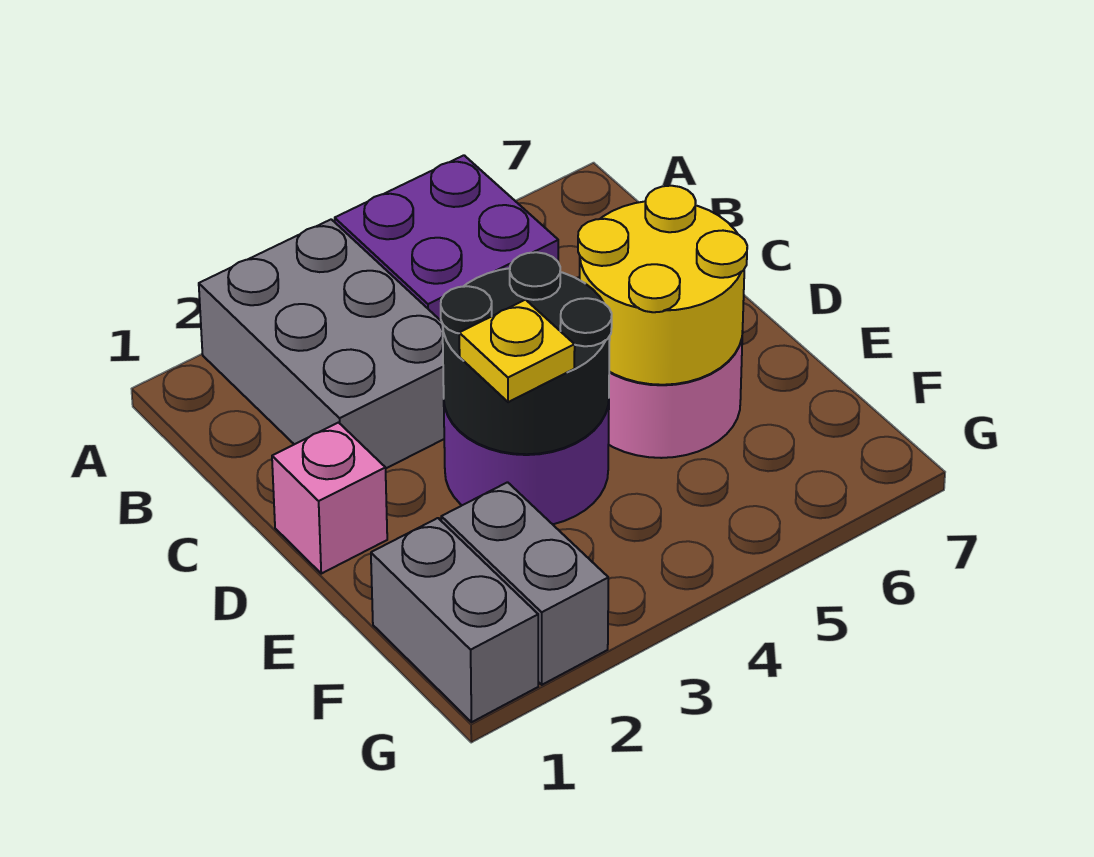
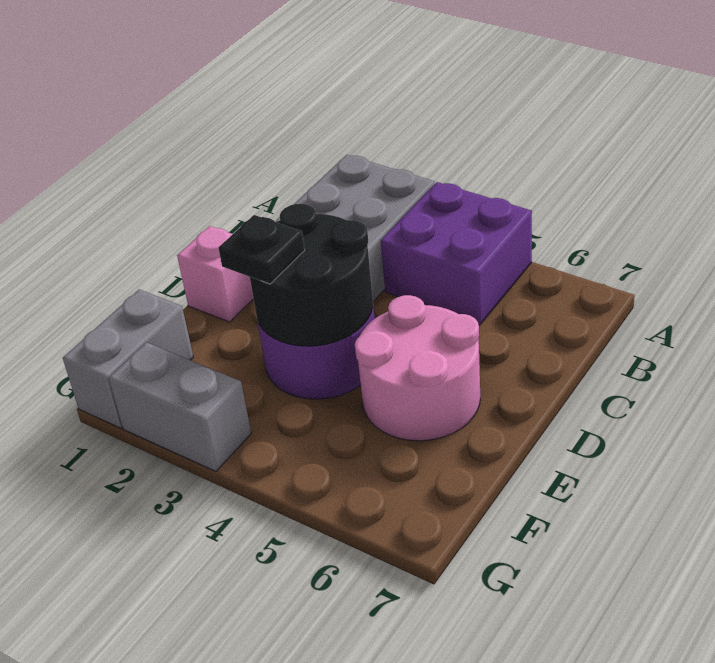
yellow 2x2 round brick [578,186,747,385] -> none
yellow 1x1 plate [459,300,575,402] -> black 1x1 plate [218,215,305,284]
grey 1x2 brick [441,482,608,685] -> grey 1x2 brick turned to [109,342,251,471]

